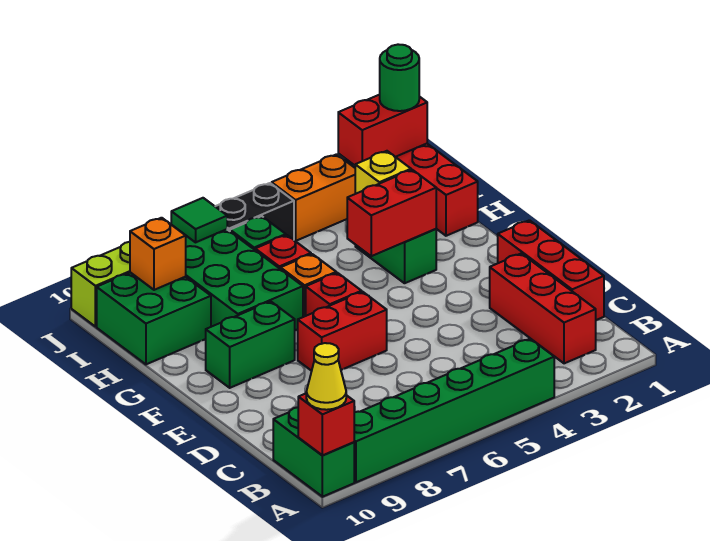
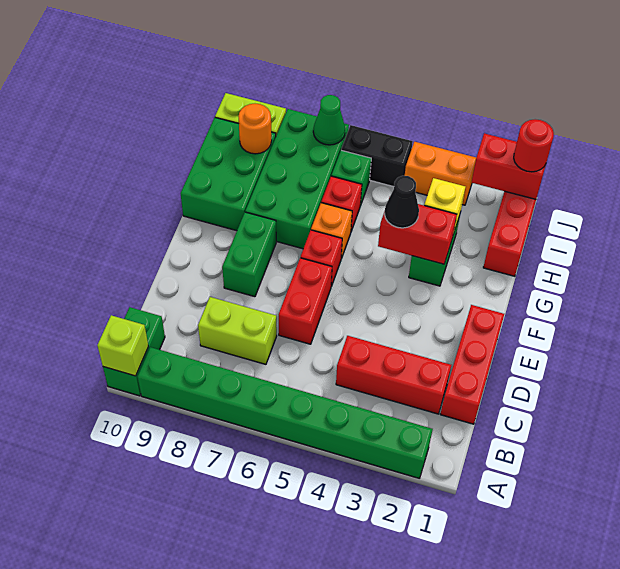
green 1x6 brick [354,339,554,482] -> green 1x8 brick [138,347,433,478]
red 1x1 brick [298,394,354,456] -> lime 1x1 brick [97,315,148,376]
yellow 1x1 cone [306,343,346,410] -> none
red 1x3 brick [490,253,596,363] -> red 1x3 brick turned to [336,336,451,414]
none -> lime 1x2 brick [198,297,277,364]
red 1x2 brick [298,292,387,371] -> red 1x2 brick turned to [279,258,332,344]
green 1x2 brick [206,301,295,388] -> green 1x2 brick turned to [222,212,276,297]
none -> black 1x1 cone [385,176,419,228]
green 2x2 brick [97,272,211,364] -> green 2x3 brick [181,118,276,231]
orange 1x1 brick [130,218,186,290] -> orange 1x1 round brick [238,104,272,154]
green 1x1 round brick [380,44,419,111] -> red 1x1 round brick [514,119,554,172]
green 1x1 tile [171,198,227,242] -> green 1x1 cone [313,95,345,145]

